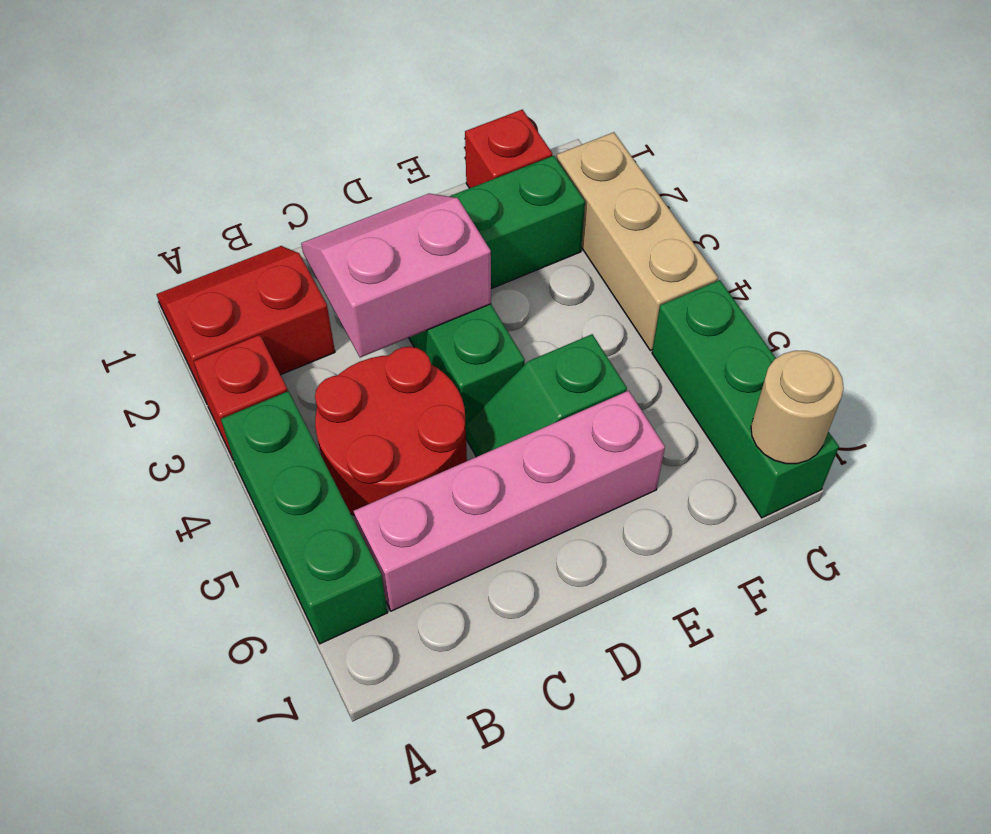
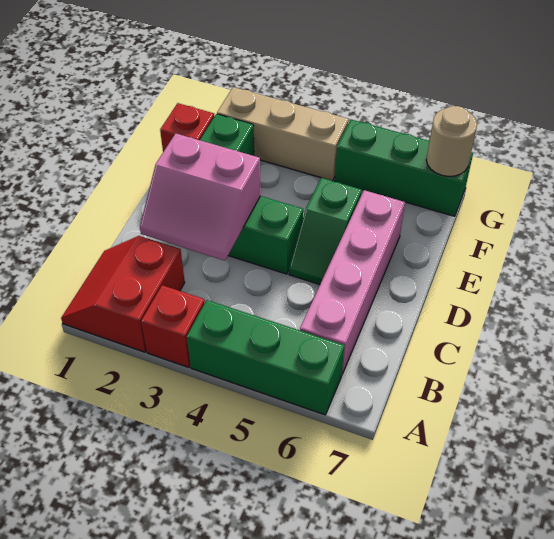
red 2x2 round brick [315,347,467,515] -> none
pink 2x2 slope [301,194,491,358] -> pink 2x2 slope turned to [140,133,261,261]

